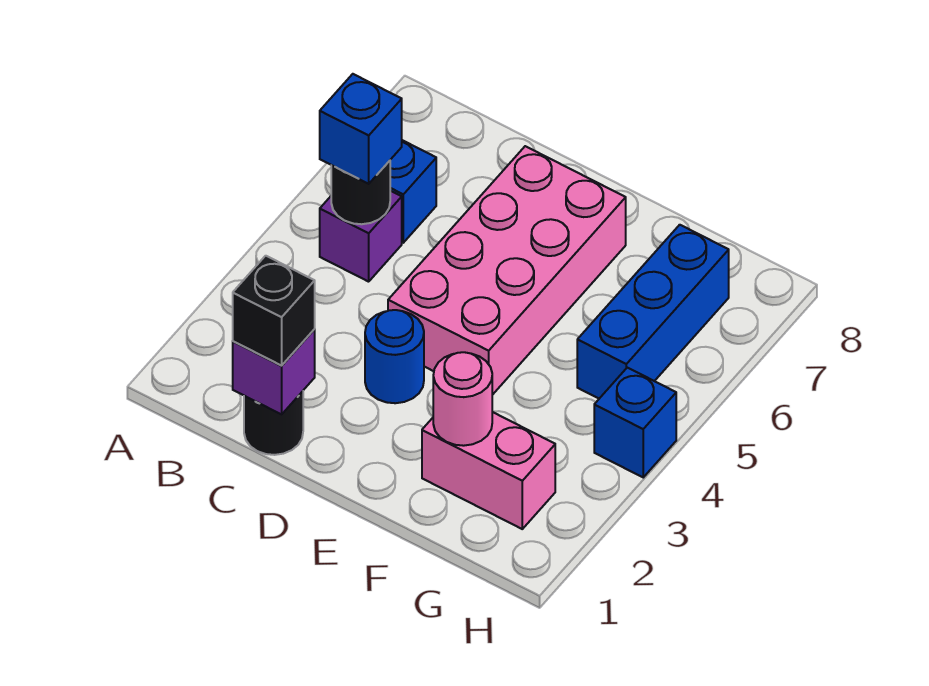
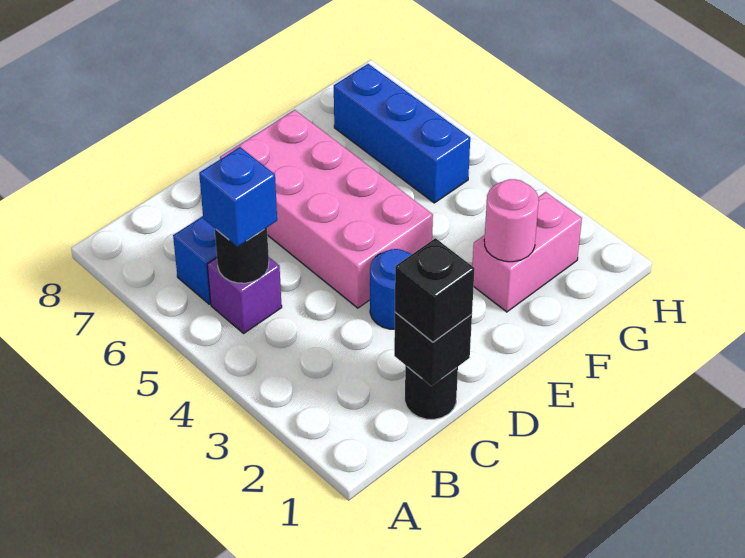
purple 1x1 brick [233,330,315,414] -> black 1x1 brick [394,312,472,386]
blue 1x1 brick [594,368,676,477] -> none

